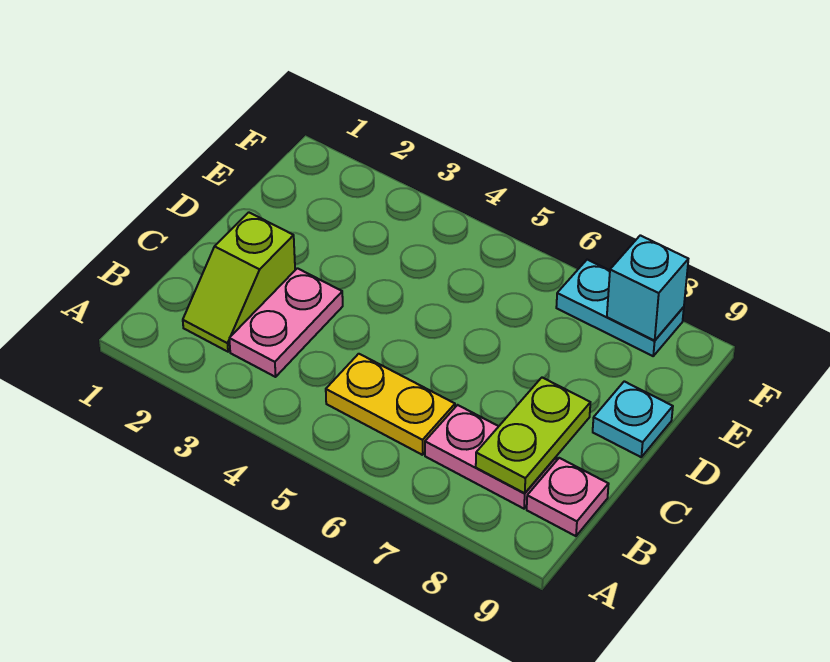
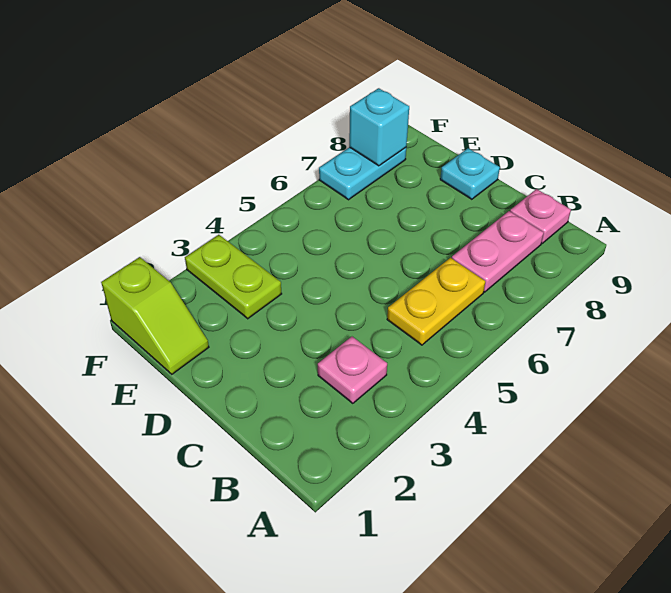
lime 1x2 slope [183,212,295,352] -> lime 1x2 slope moved to [101,257,209,374]
pink 1x2 plate [229,268,343,377] -> pink 1x1 plate [318,337,387,403]
lime 1x2 plate [476,378,590,493] -> lime 1x2 plate moved to [185,235,282,319]

